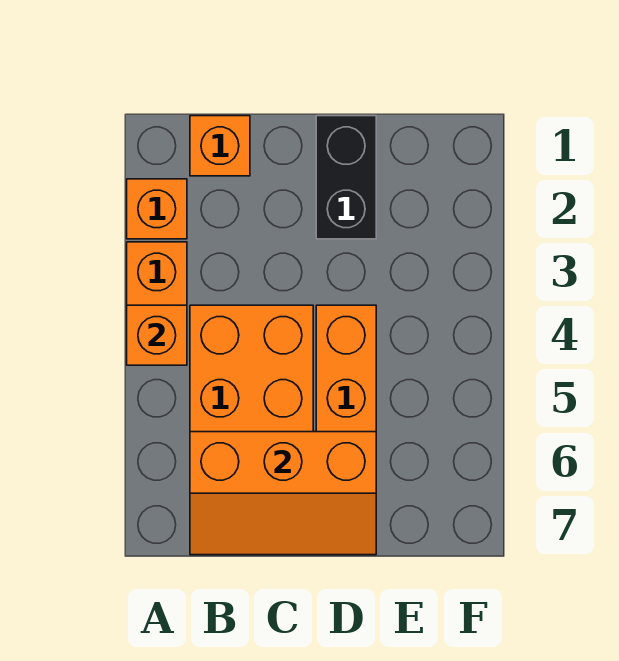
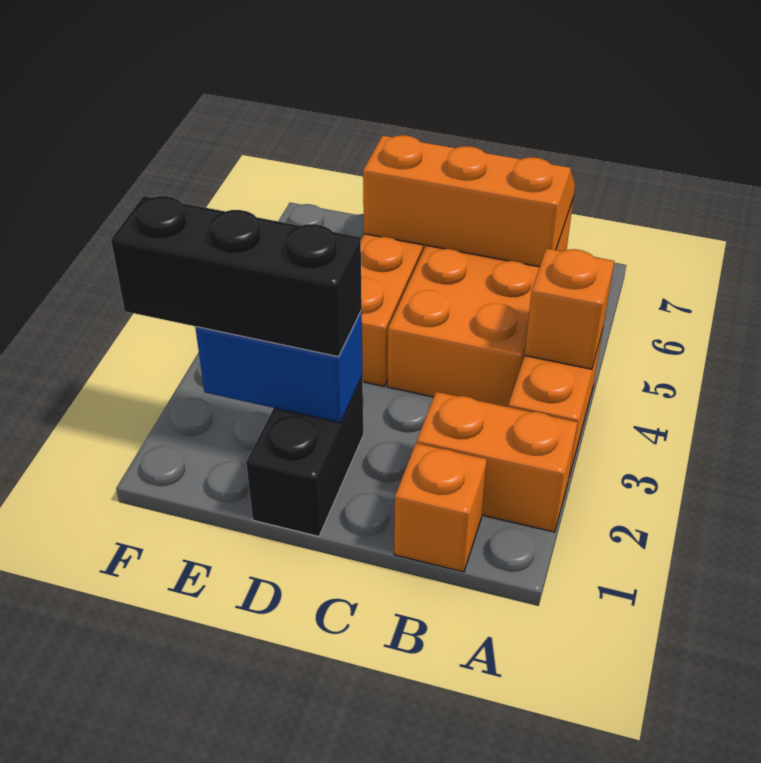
orange 1x1 brick [127,179,187,239] -> orange 1x2 brick [417,392,578,532]
none -> blue 1x2 brick [195,311,363,423]
none -> black 1x3 brick [111,196,362,357]

